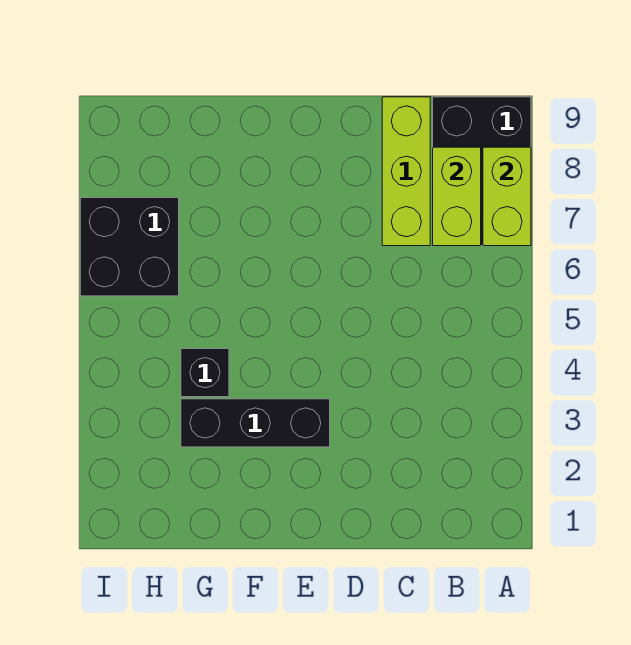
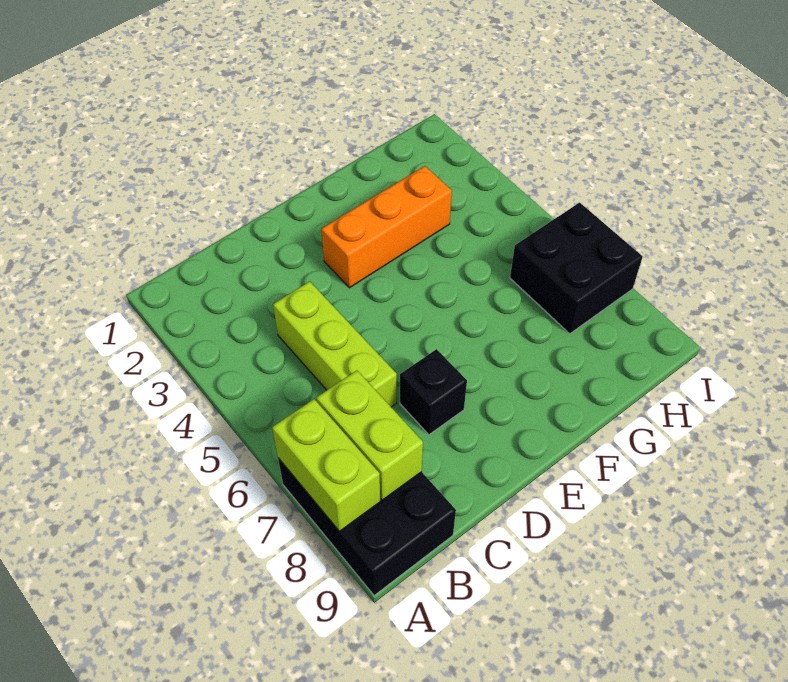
lime 1x3 brick [382,97,430,246] -> lime 1x3 brick moved to [273,281,397,407]
black 1x3 brick [181,399,330,447] -> orange 1x3 brick [321,166,452,288]
black 1x1 brick [181,349,229,397] -> black 1x1 brick moved to [400,349,467,435]

